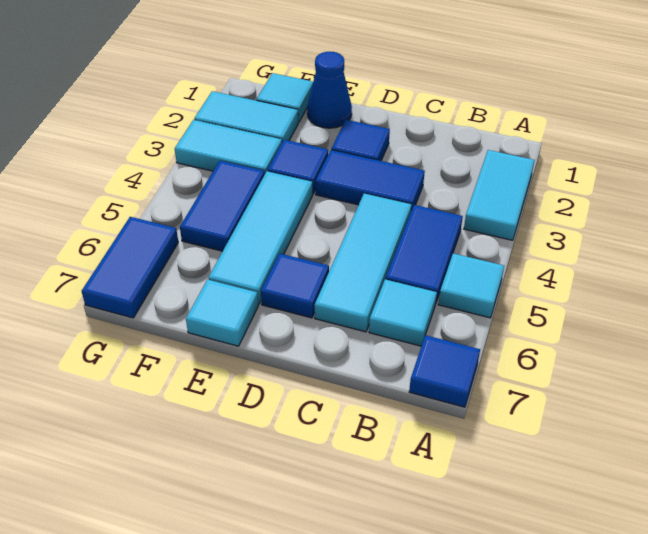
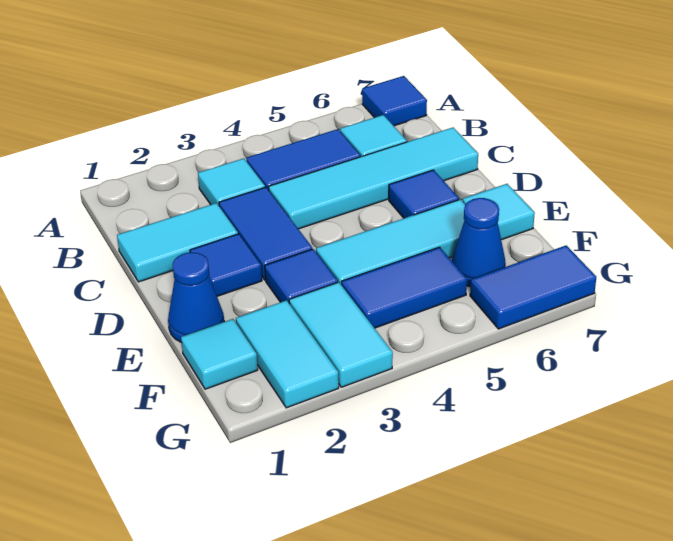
cyan 1x2 tile [464,150,535,240] -> cyan 1x2 tile moved to [117,203,238,282]
cyan 1x1 tile [438,253,504,318] -> cyan 1x1 tile moved to [198,158,265,205]
cyan 1x3 tile [315,194,411,332] -> cyan 1x4 tile [269,127,478,229]
none -> blue 1x1 cone [452,198,506,287]

